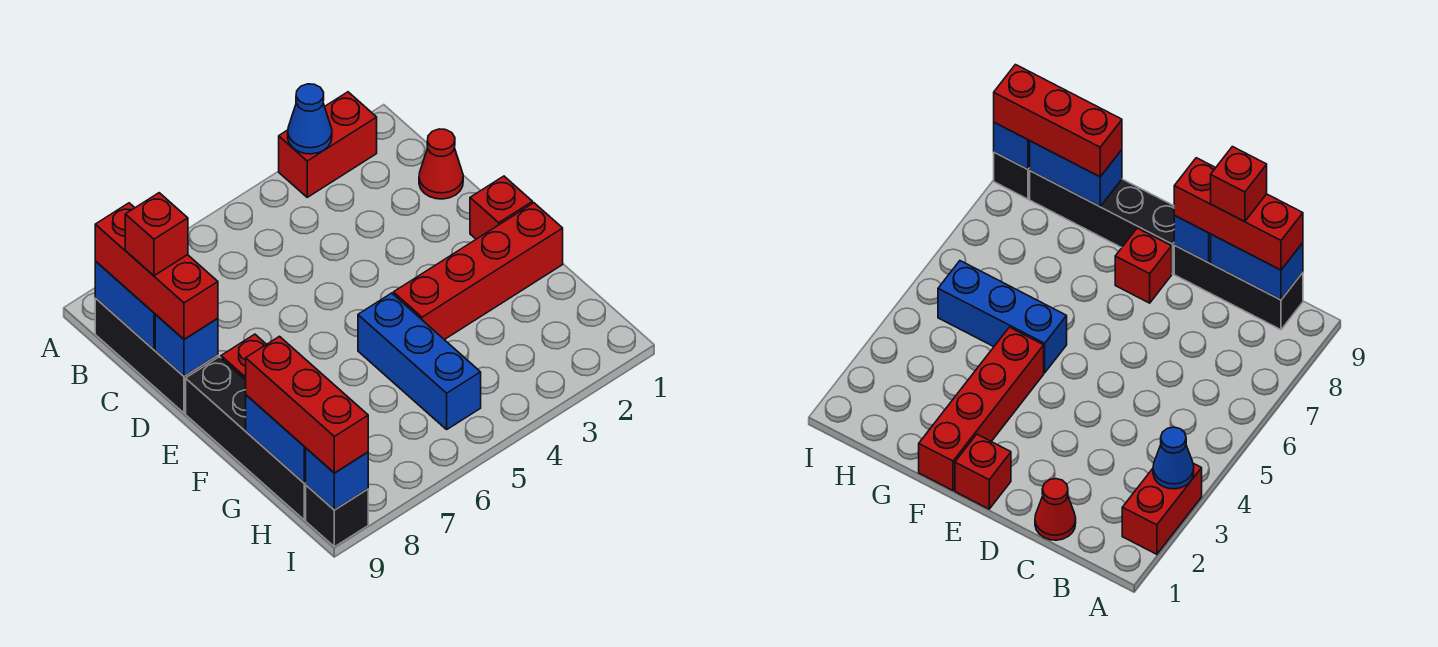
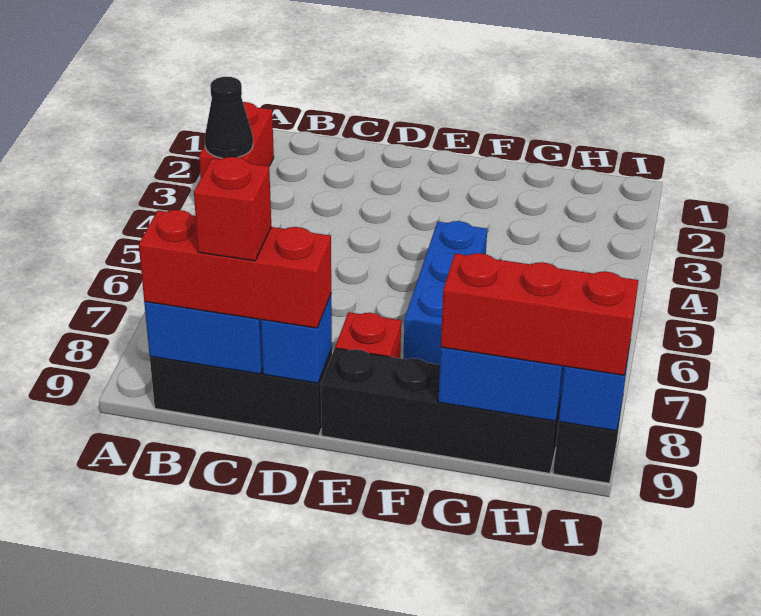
blue 1x1 cone [288,84,332,154] -> black 1x1 cone [205,77,253,158]
red 1x1 cone [419,129,463,199] -> none
red 1x1 brick [470,176,533,239] -> none
red 1x4 brick [393,203,563,340] -> none
blue 1x3 brick [358,293,481,429] -> blue 1x3 brick turned to [404,221,487,365]

